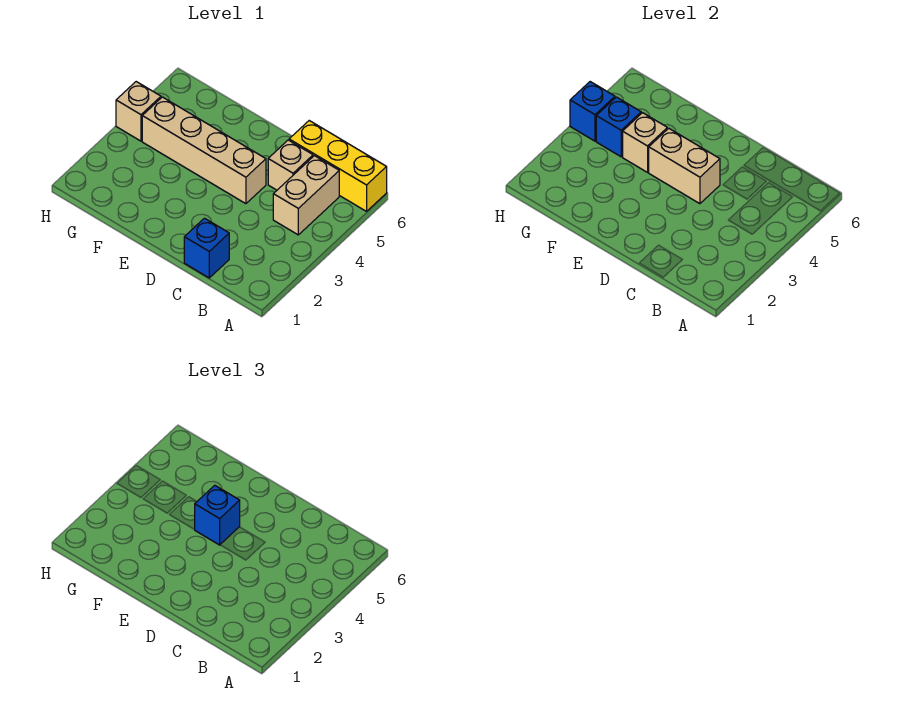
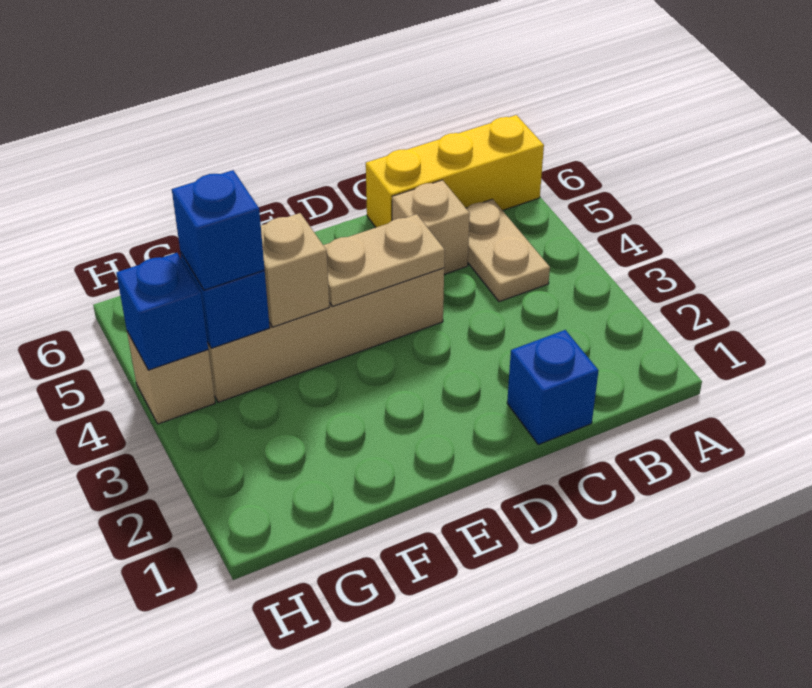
tan 1x2 brick [273,156,339,235] -> tan 1x2 plate [466,199,550,302]
tan 1x2 brick [648,128,720,204] -> tan 1x2 plate [323,214,445,306]
blue 1x1 brick [195,485,240,545] -> blue 1x1 brick moved to [172,170,265,290]

